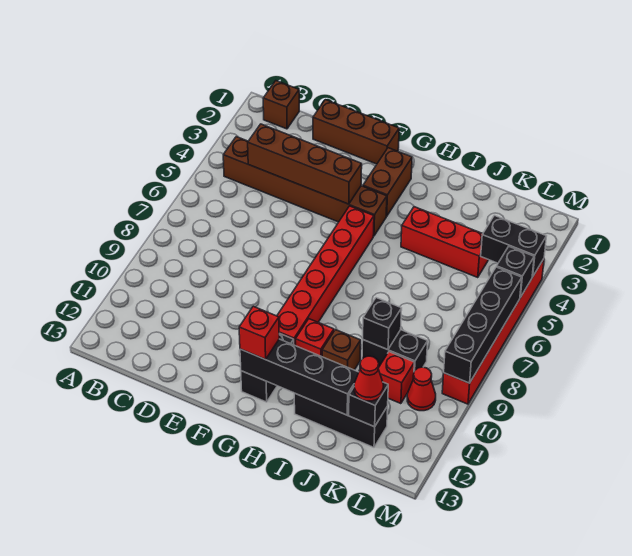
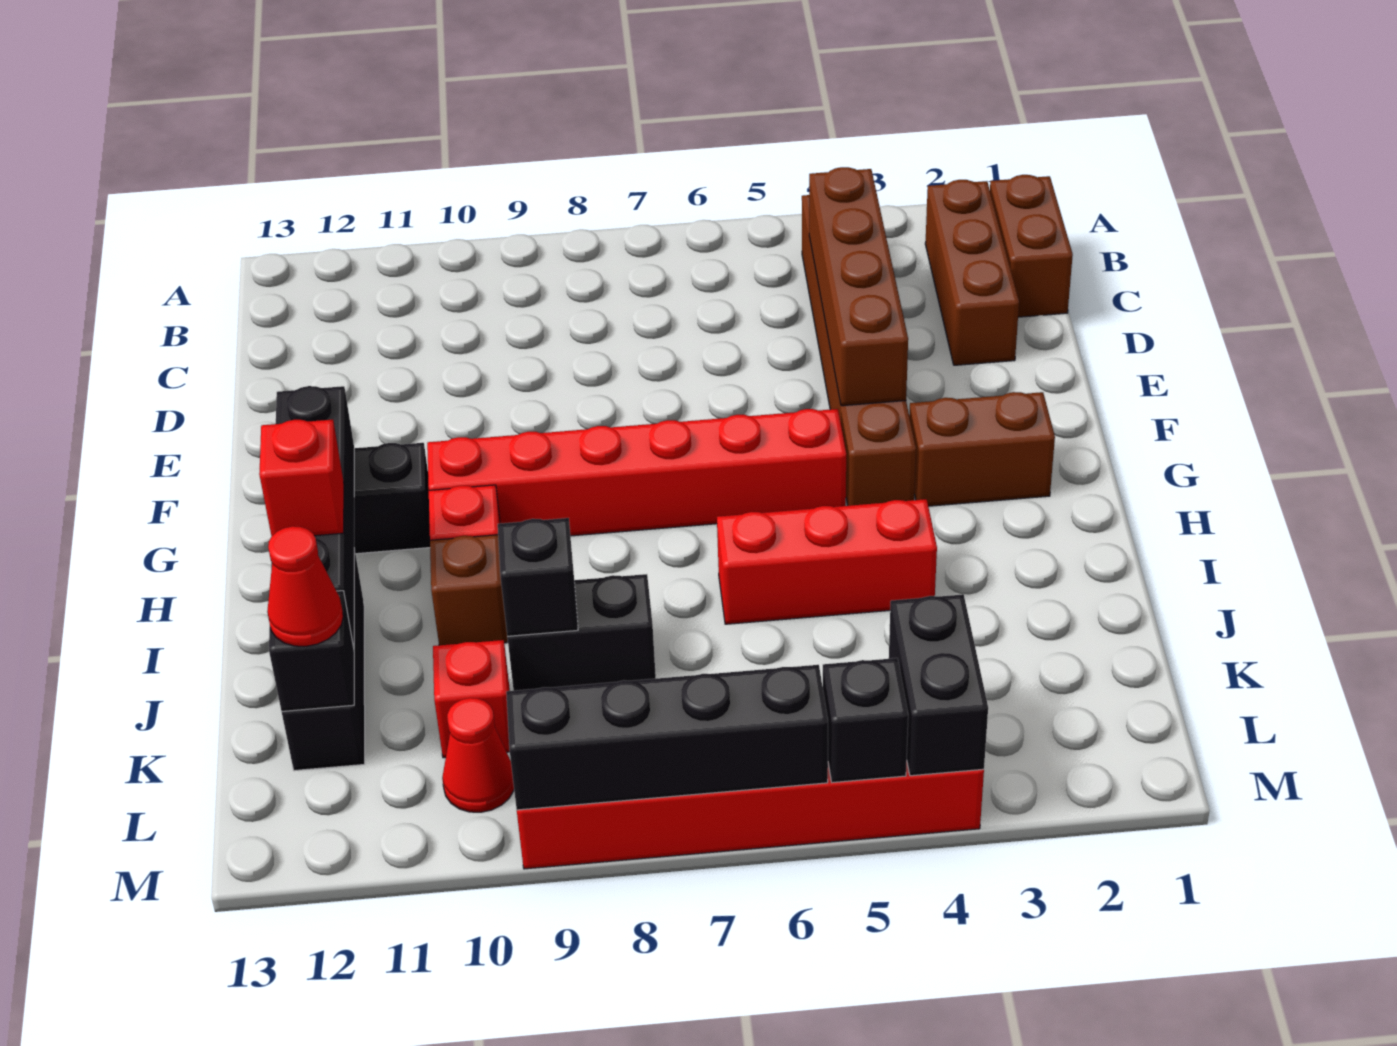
brown 1x1 brick [263,81,299,129] -> brown 1x2 brick [990,175,1073,317]
brown 1x3 brick [313,100,399,164] -> brown 1x3 brick moved to [925,180,1019,365]
red 1x1 brick [239,306,279,359] -> red 1x1 brick moved to [259,420,344,536]
red 1x3 brick [401,207,488,277] -> red 1x3 brick turned to [717,499,937,624]
black 1x2 brick [362,330,428,371] -> black 1x2 brick turned to [507,574,656,691]

